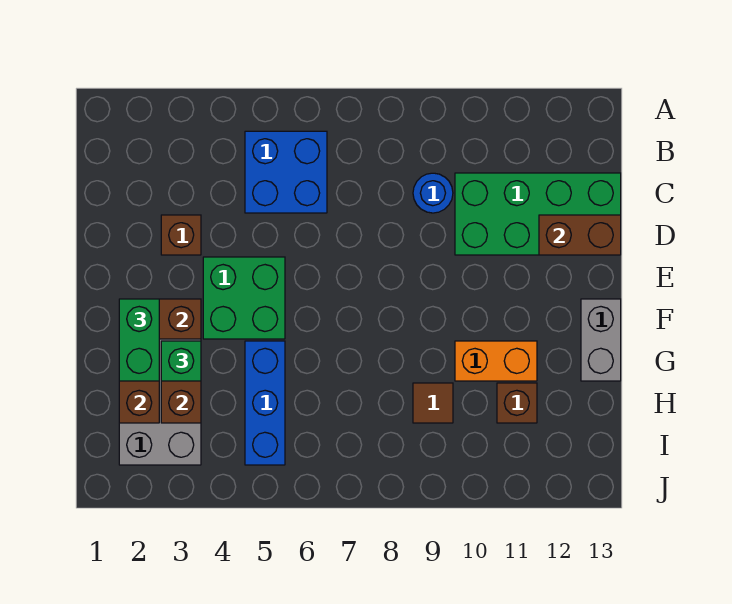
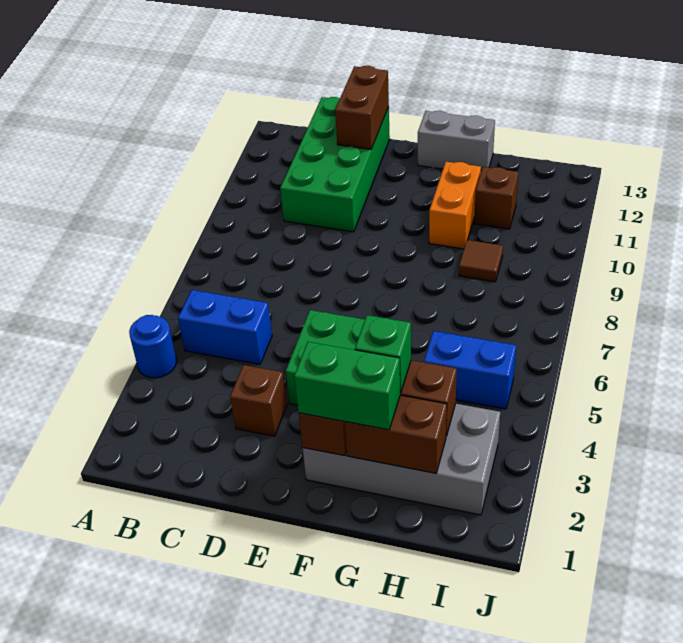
blue 2x2 brick [245,131,327,213] -> blue 1x2 brick [178,290,272,364]
blue 1x1 round brick [413,173,453,213] -> blue 1x1 round brick moved to [129,315,177,378]
blue 1x3 brick [245,341,285,465] -> blue 1x2 brick [424,331,516,409]

